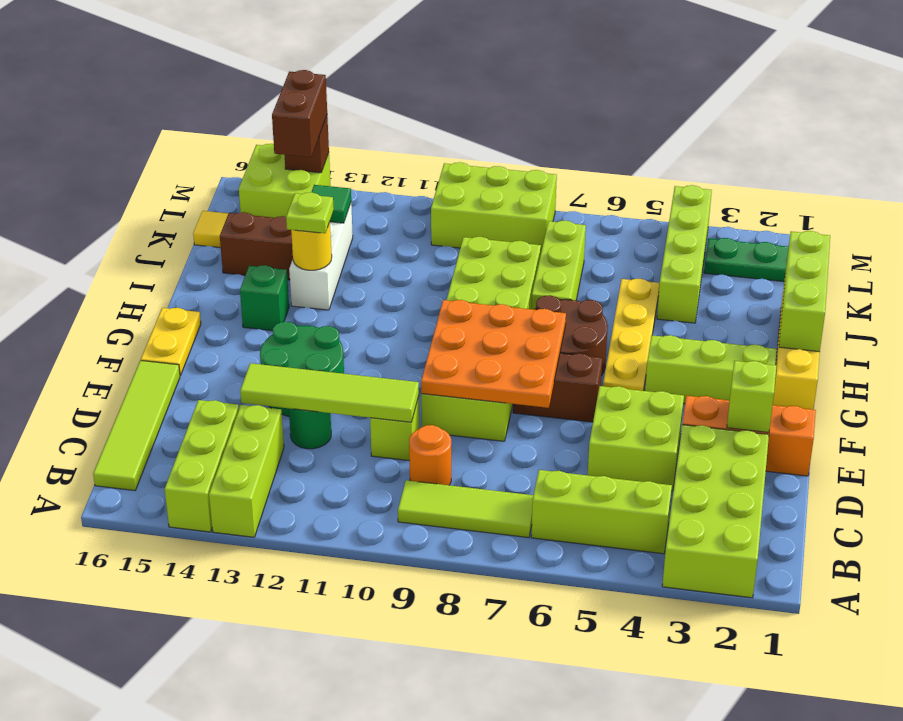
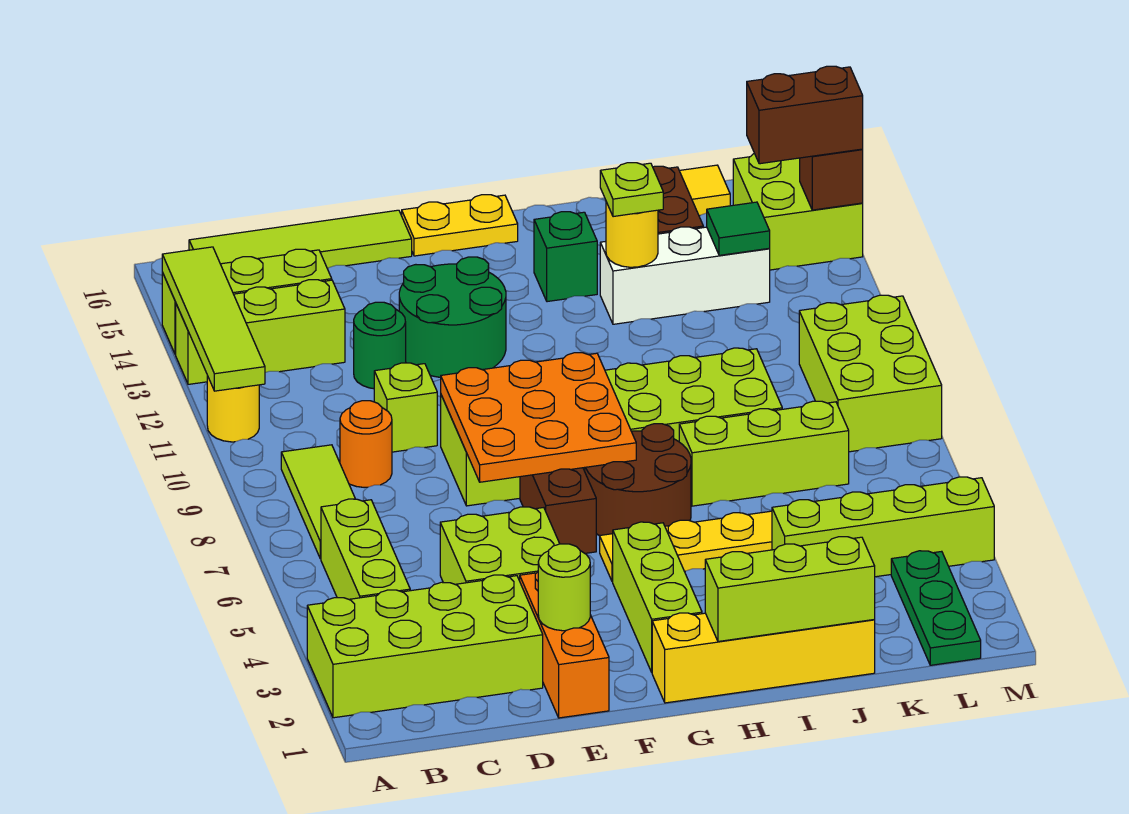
none -> yellow 1x1 round brick [207,376,259,442]
lime 1x4 tile [240,363,419,422] -> lime 1x4 tile moved to [162,247,265,391]
lime 1x1 brick [727,361,777,432] -> lime 1x1 round brick [538,544,590,631]

